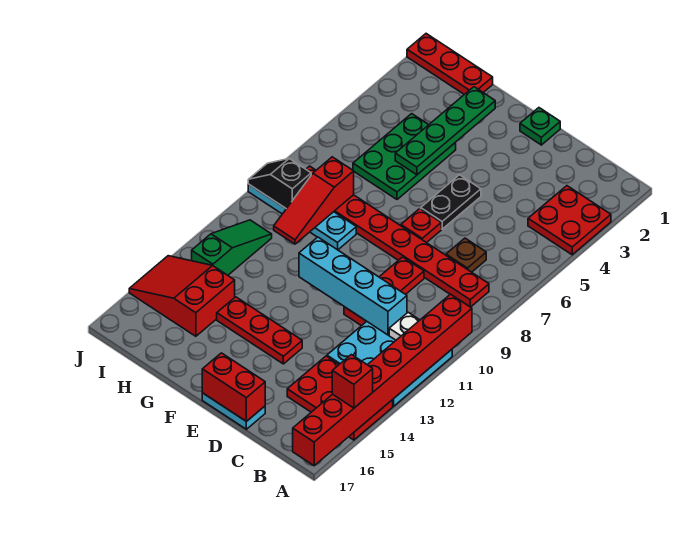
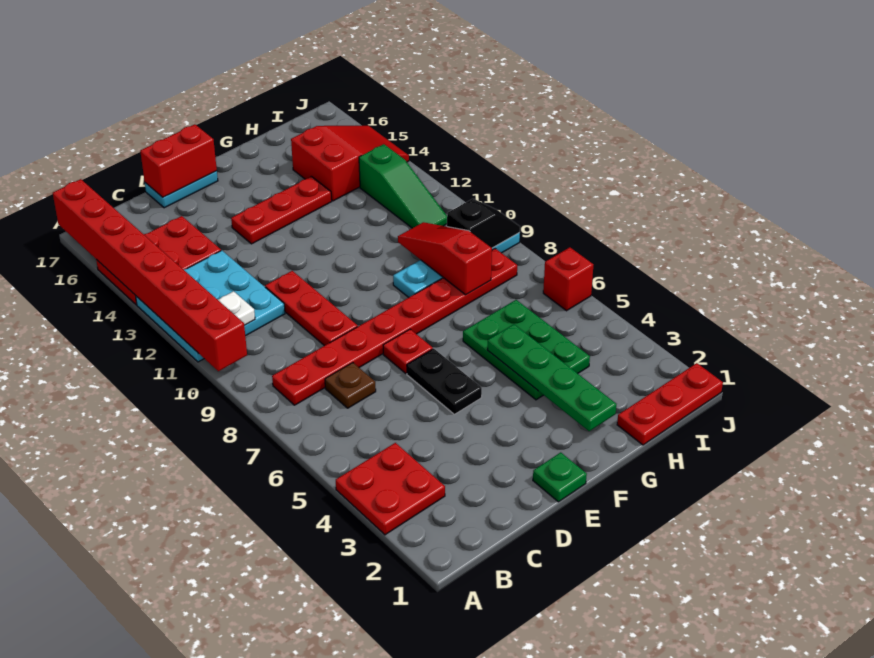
red 1x1 brick [332,355,373,408] -> red 1x1 brick moved to [543,247,593,311]
cyan 1x4 brick [299,237,407,335] -> none

